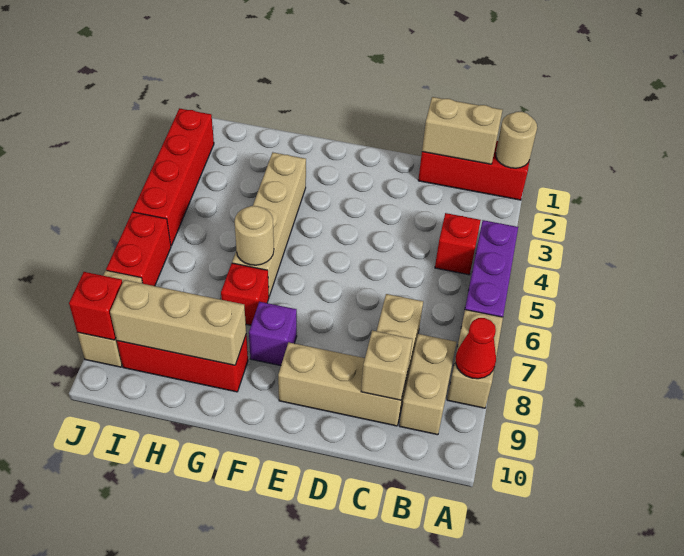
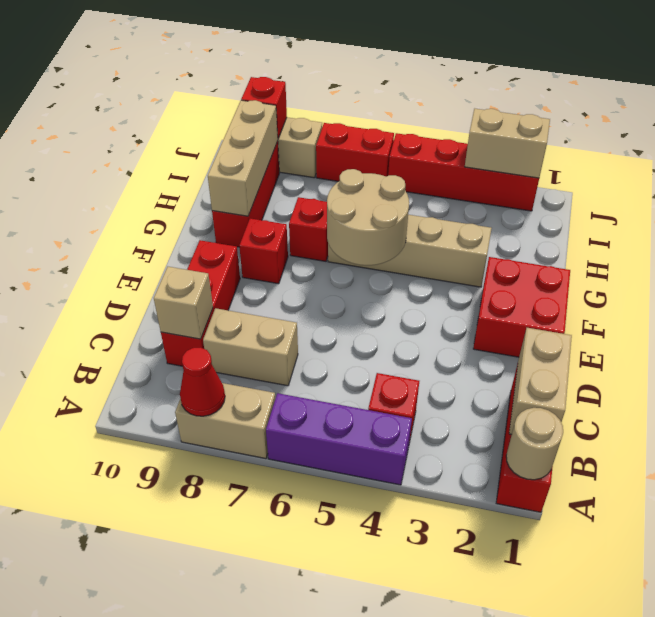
tan 1x2 brick [399,334,457,435] -> tan 1x2 brick moved to [465,109,550,178]
tan 1x3 brick [278,342,408,426] -> red 1x3 brick [161,240,240,366]
none -> red 2x2 brick [473,257,570,357]
purple 1x1 brick [249,302,297,366] -> red 1x1 brick [239,218,288,284]
tan 1x1 round brick [234,206,274,265] -> tan 2x2 round brick [327,169,409,265]

